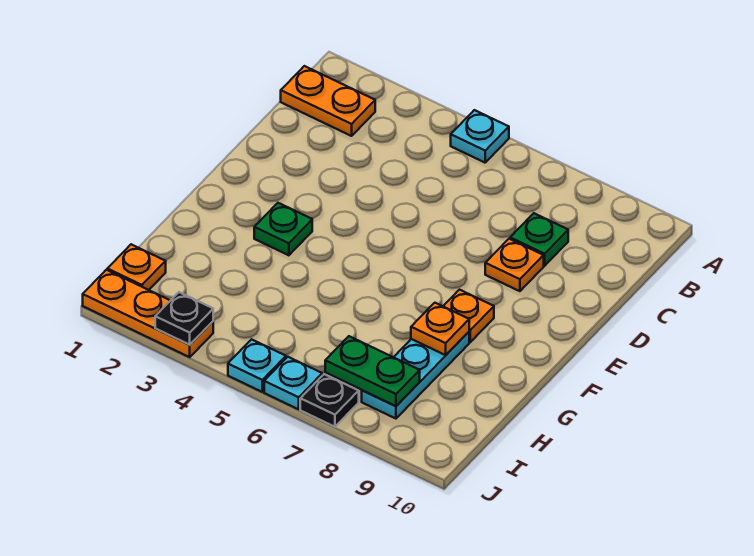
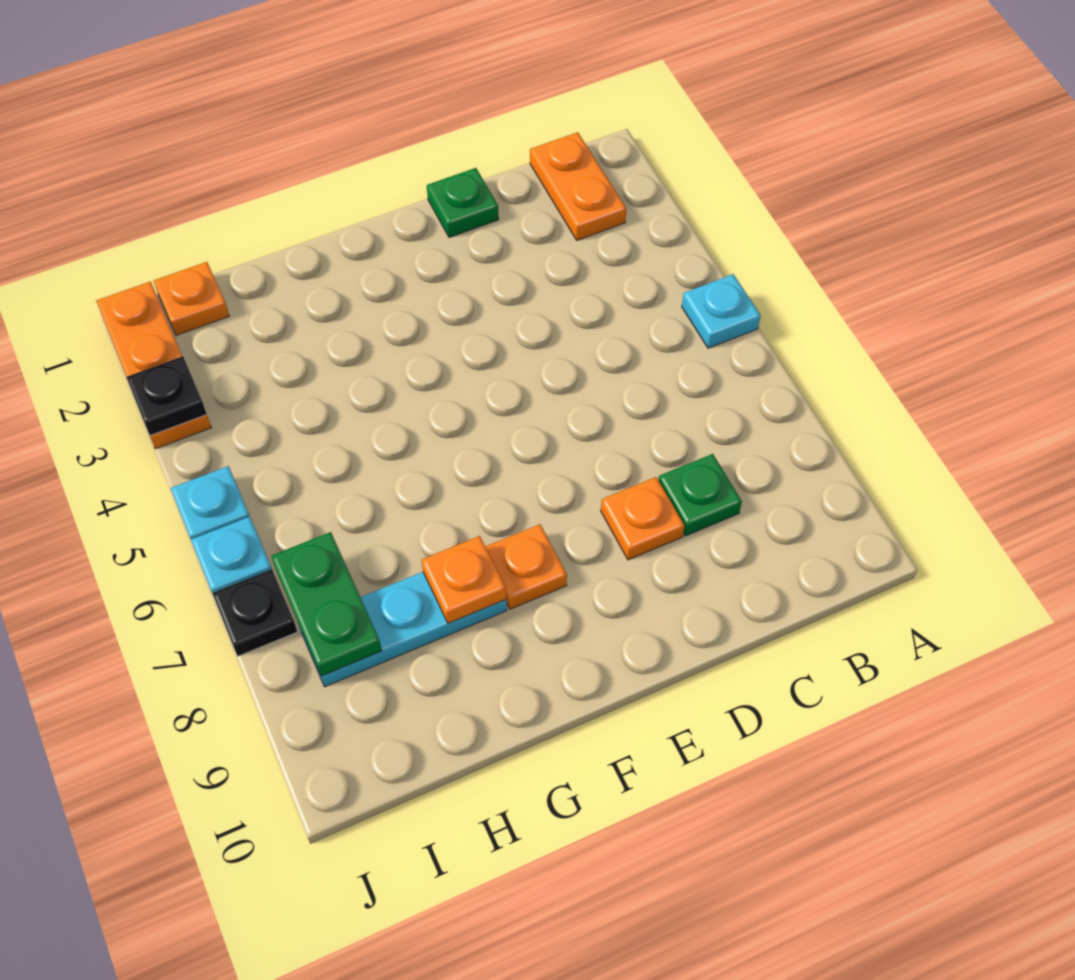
green 1x1 plate [254,203,312,255] -> green 1x1 plate moved to [427,168,499,238]

